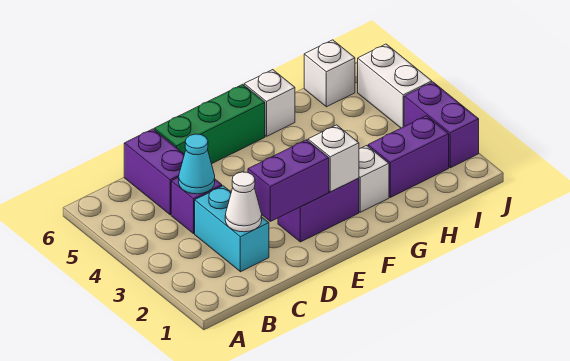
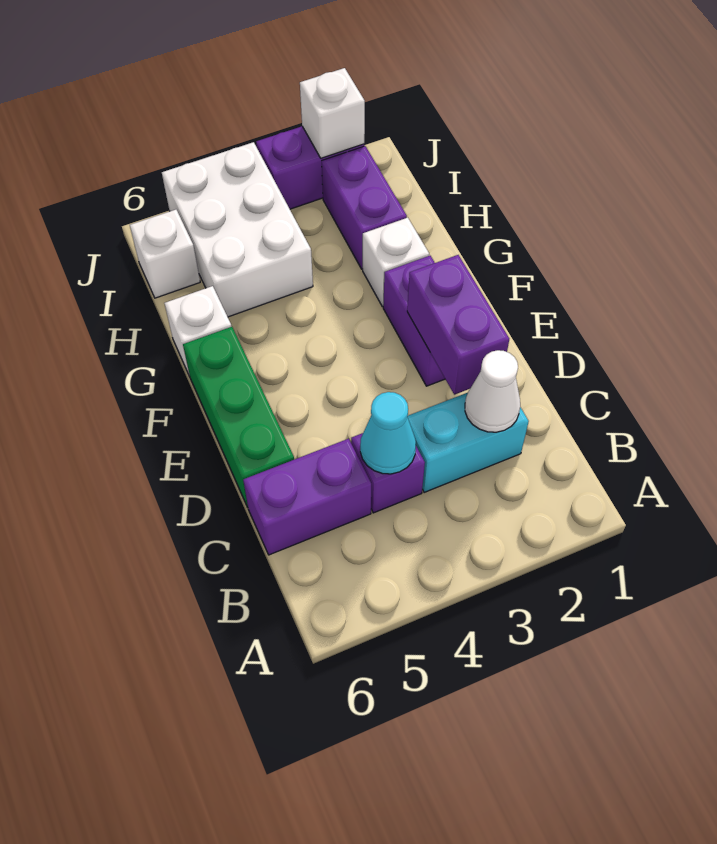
white 1x1 brick [308,125,359,192] -> white 1x1 brick moved to [300,68,365,158]
white 1x2 brick [358,44,432,128] -> white 2x3 brick [162,142,313,317]

